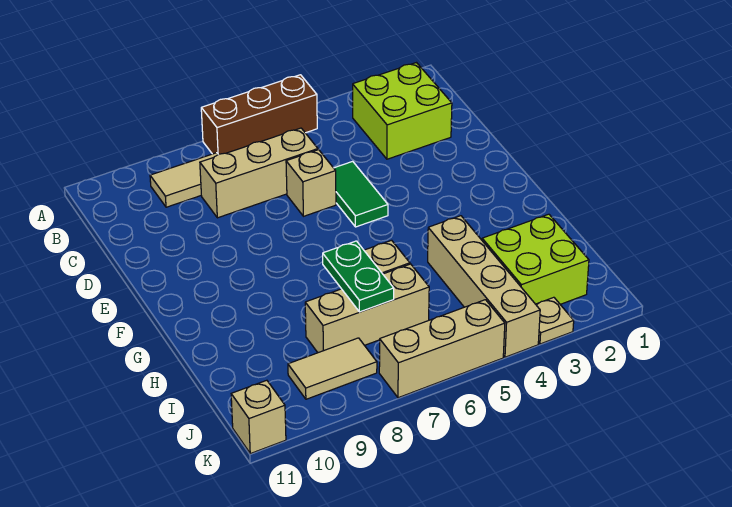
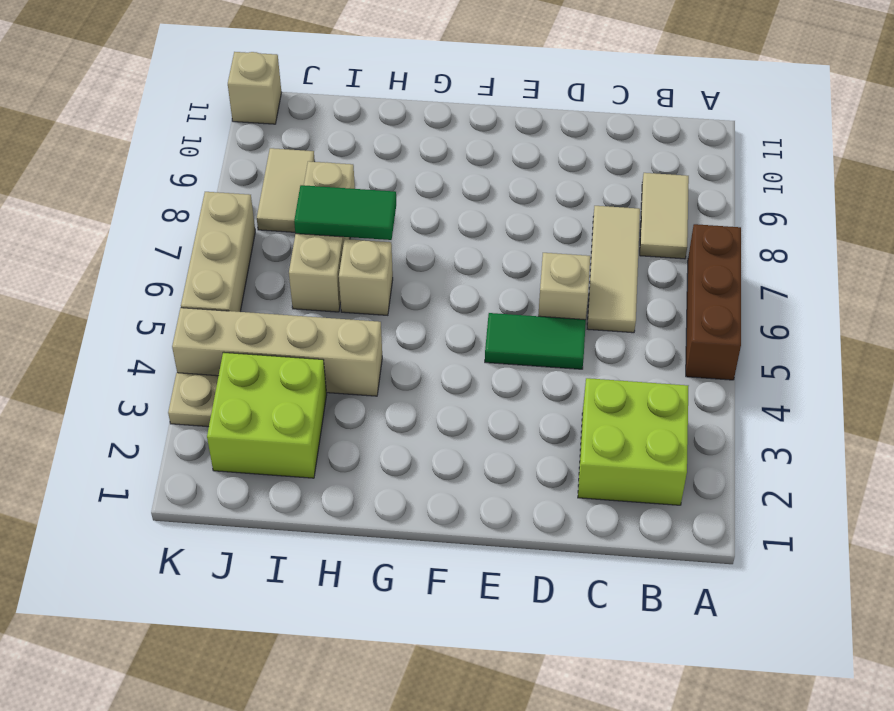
tan 1x3 brick [200,128,318,218] -> tan 1x3 tile [587,206,640,333]
green 1x2 plate [323,241,394,312] -> green 1x2 tile [294,185,396,240]

